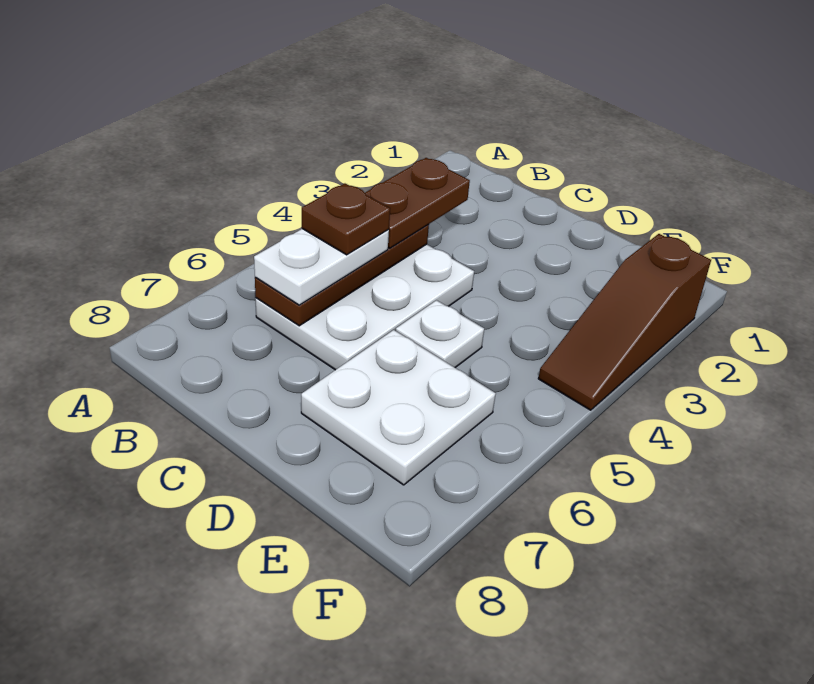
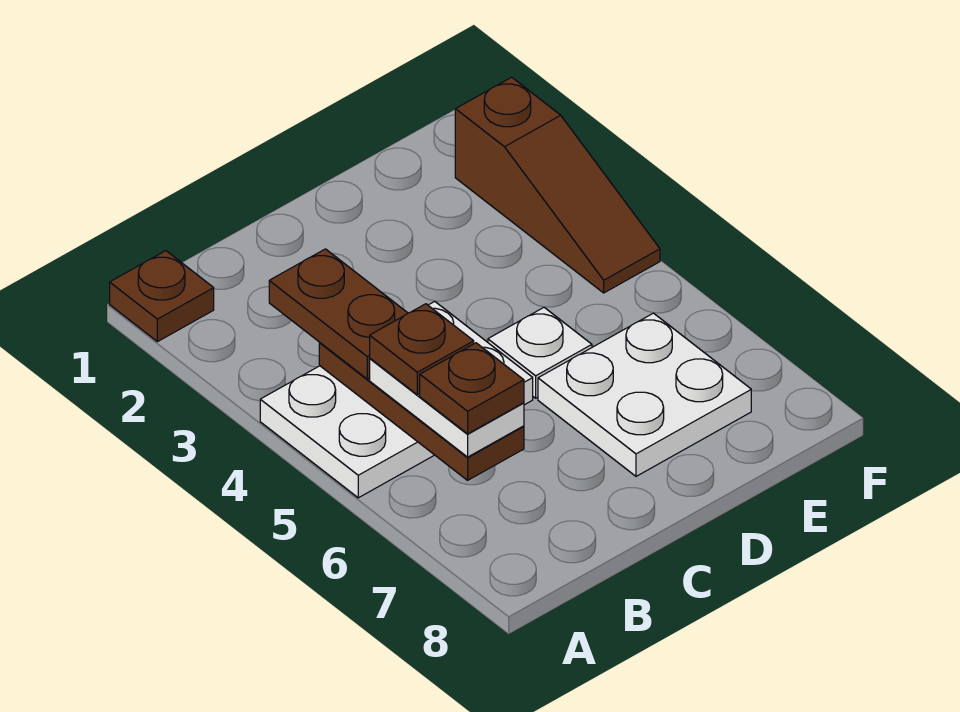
none -> brown 1x1 plate [110,251,214,342]
white 2x3 plate [256,244,474,370] -> white 2x3 plate turned to [260,301,533,498]
none -> brown 1x1 plate [420,343,524,434]

